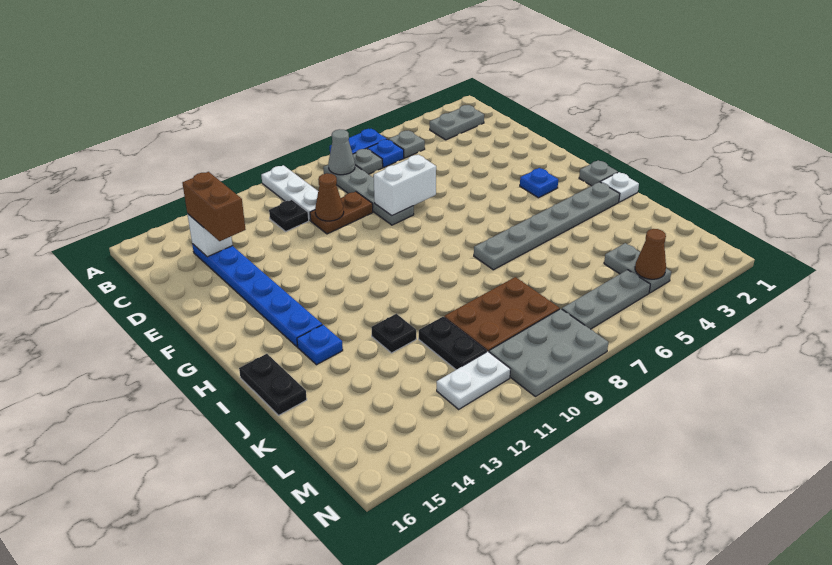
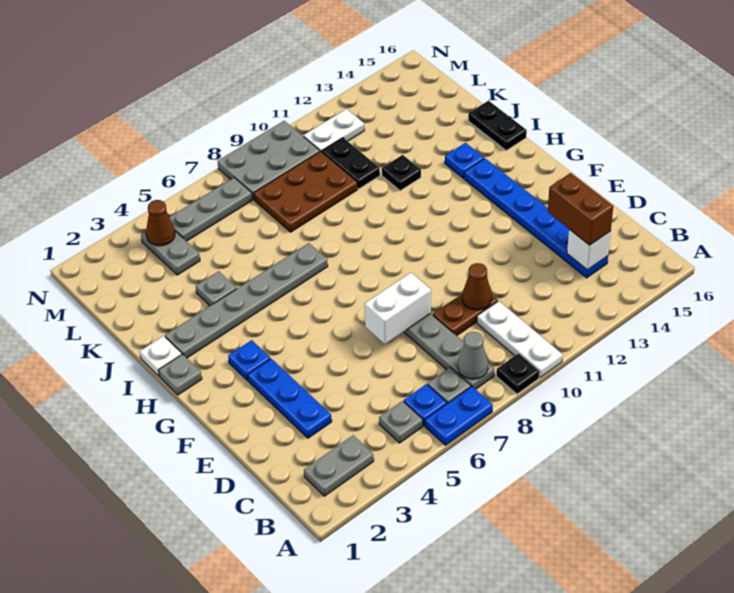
black 1x1 plate [269,200,309,231] -> black 1x1 plate moved to [496,353,540,394]
none -> blue 1x3 plate [248,359,332,438]
none -> grey 1x1 plate [196,271,237,306]

